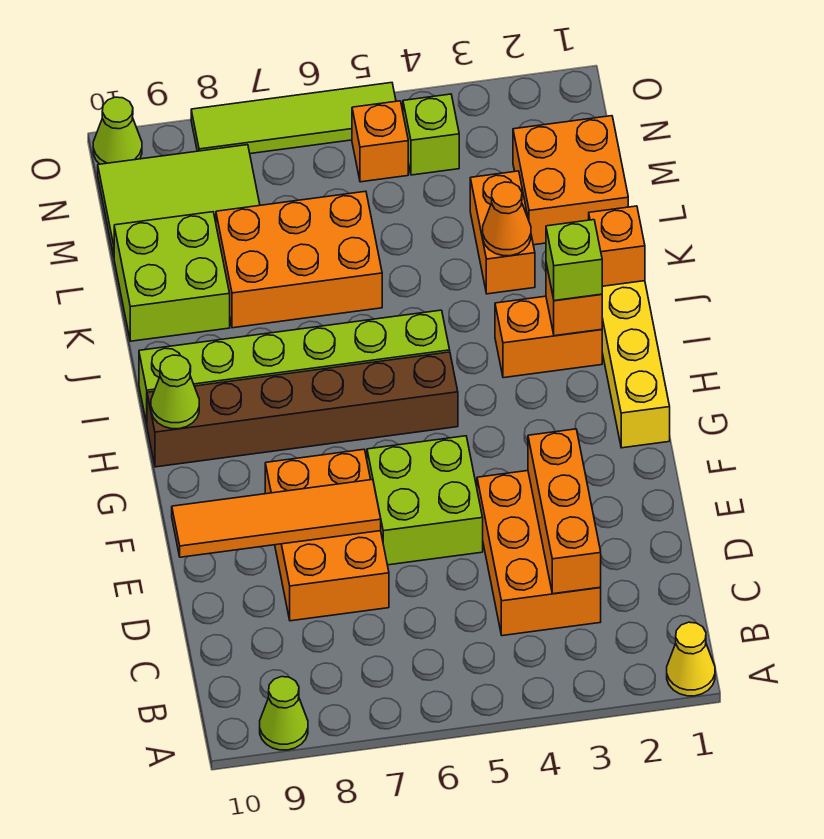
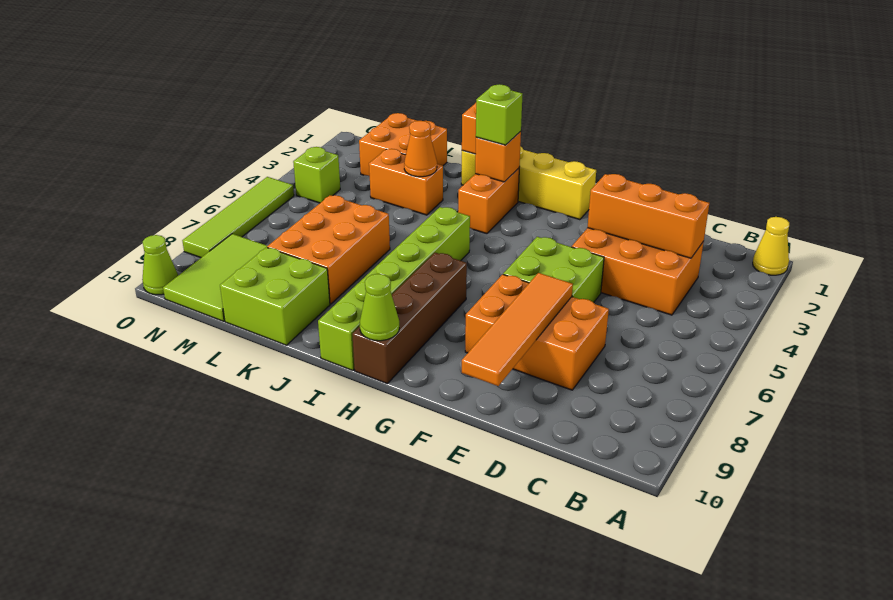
lime 1x1 cone [260,677,308,750] -> none
brown 1x6 brick [147,352,458,467] -> brown 1x4 brick [352,253,467,383]
orange 1x1 brick [352,101,408,182] -> none

